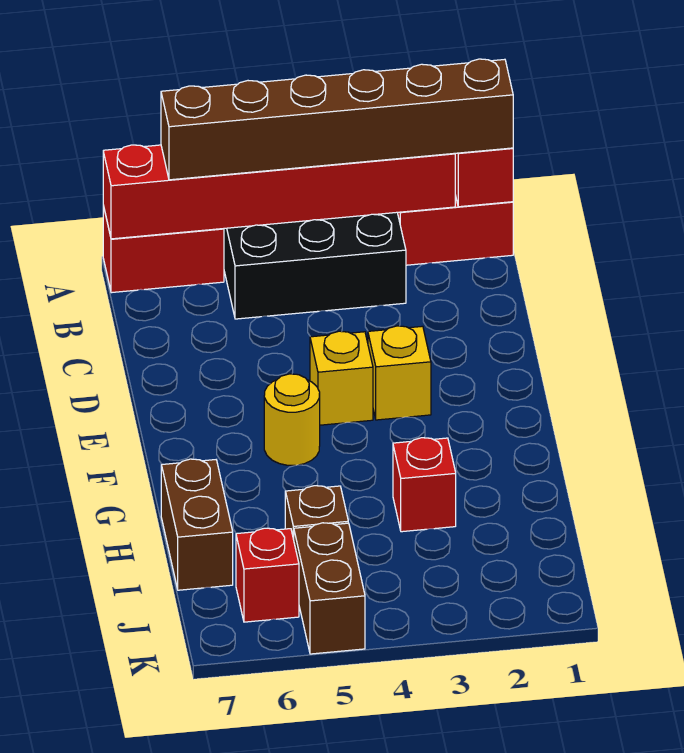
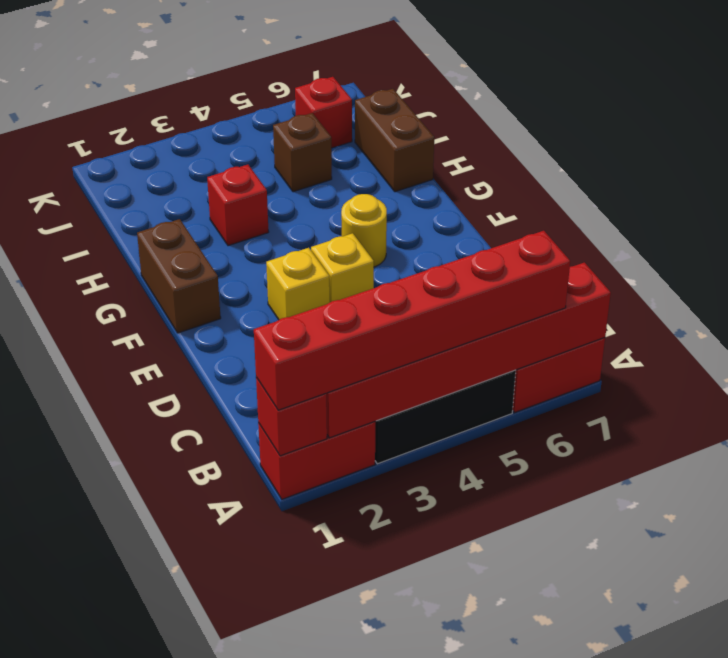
brown 1x6 brick [161,59,513,180] -> red 1x6 brick [254,231,570,410]
brown 1x2 brick [294,523,365,654] -> brown 1x2 brick moved to [137,219,221,333]

